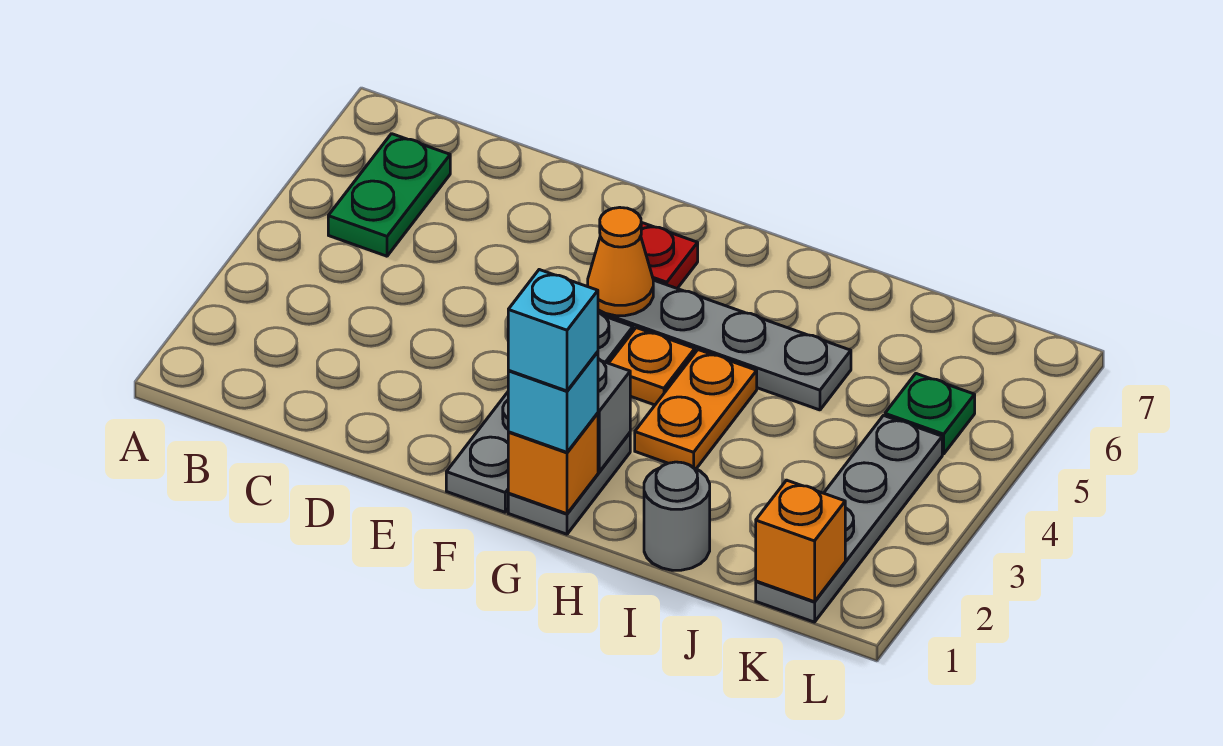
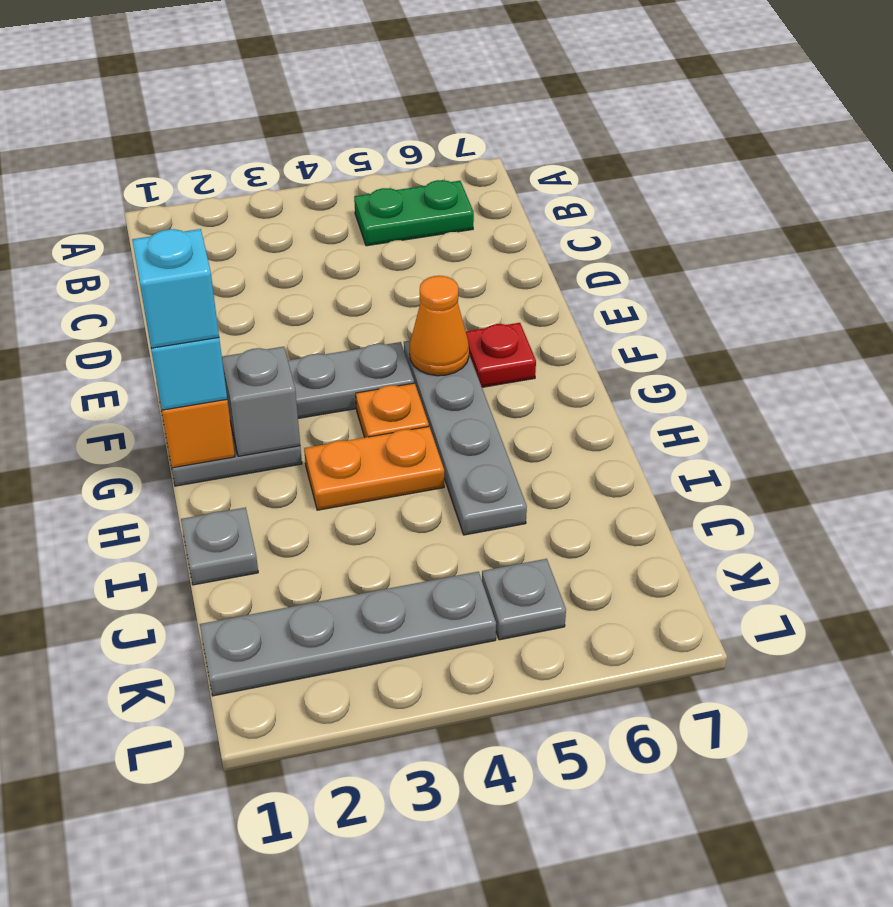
grey 1x1 round brick [644,462,710,570] -> grey 1x1 plate [181,507,258,585]
orange 1x1 brick [756,480,845,602] -> none
green 1x1 plate [885,374,975,454] -> grey 1x1 plate [482,559,566,640]

